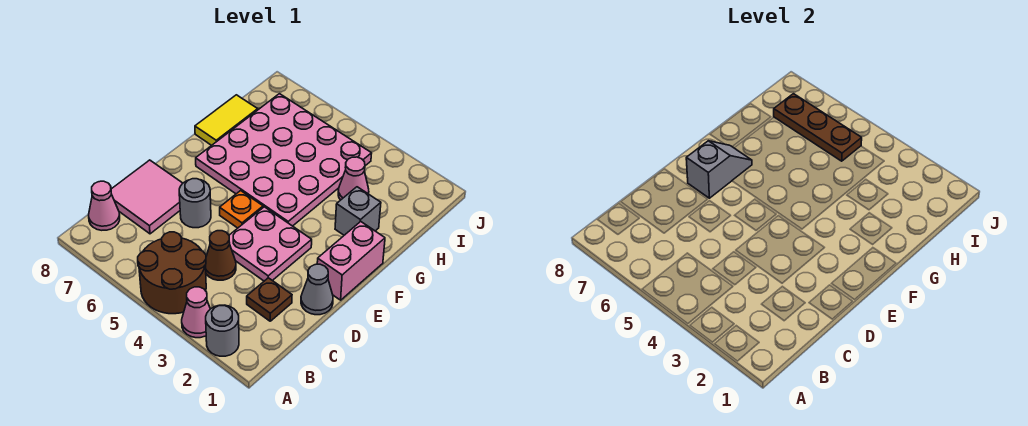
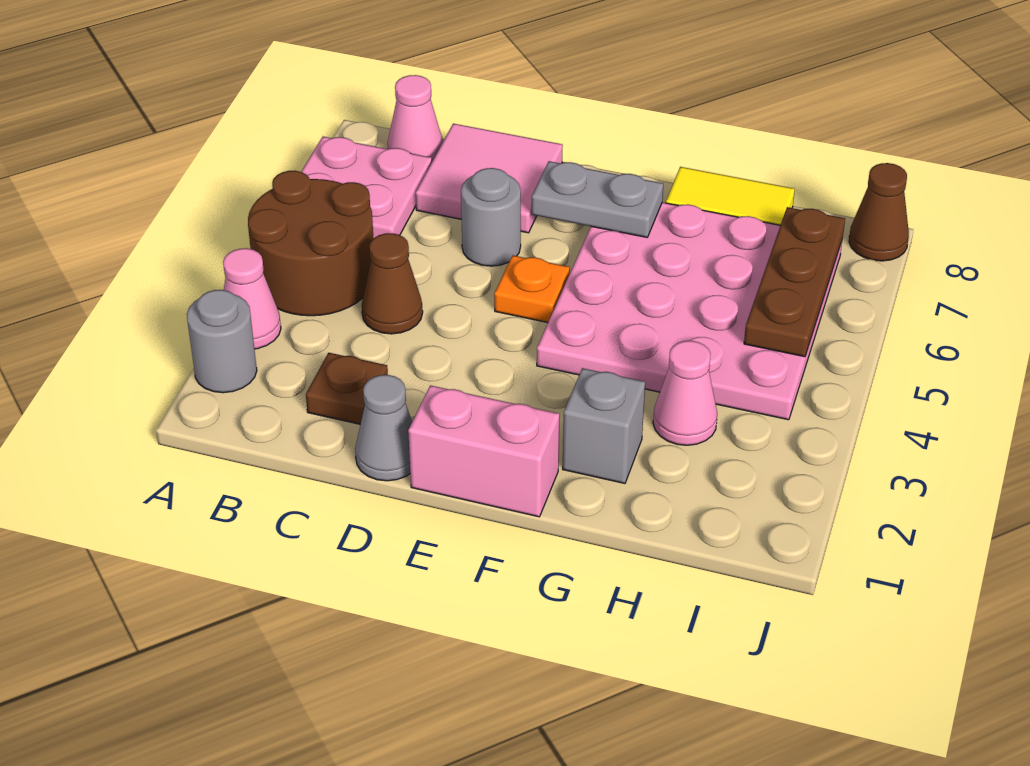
pink 2x2 plate [229,207,312,281] -> pink 2x2 plate moved to [301,137,432,238]
grey 1x2 slope [686,141,752,198] -> grey 1x2 plate [532,161,663,237]
none -> brown 1x1 cone [849,163,909,261]

